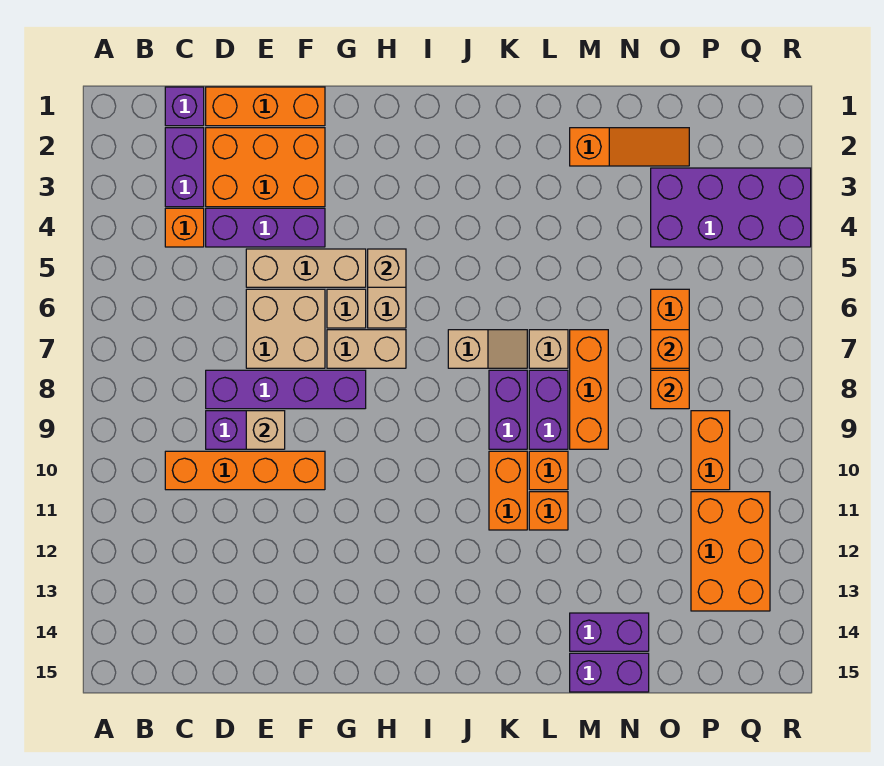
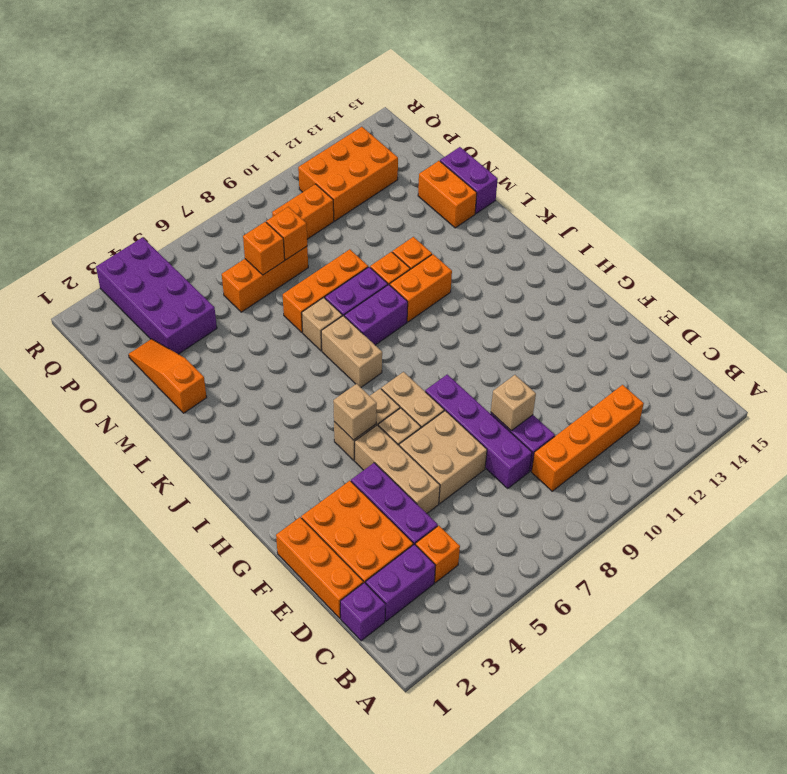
orange 1x4 brick [165,451,325,490] -> orange 1x4 brick turned to [532,385,644,491]
tan 1x2 slope [448,330,527,368] -> tan 1x2 brick [321,316,382,387]
purple 1x2 brick [570,613,649,651] -> orange 1x2 brick [418,161,477,228]

